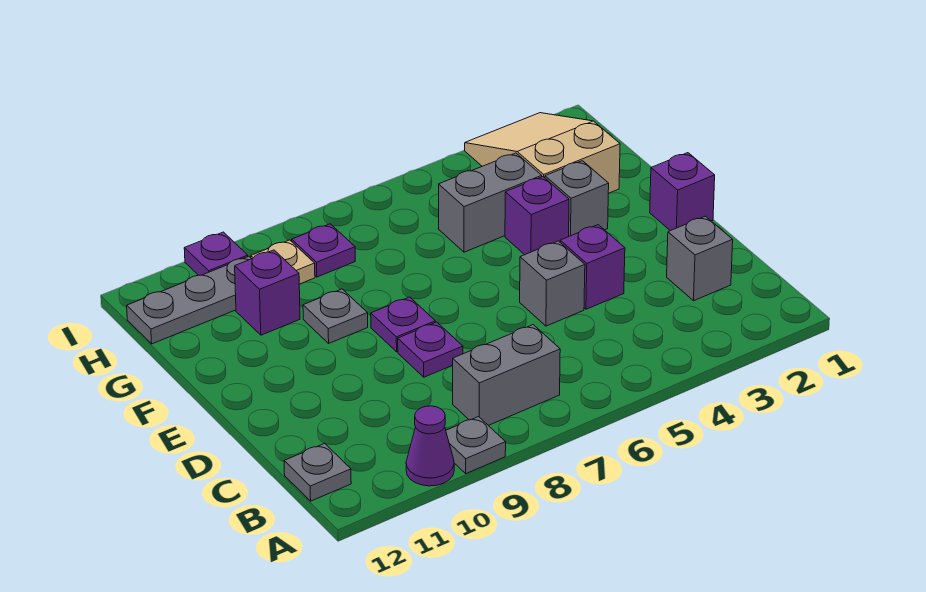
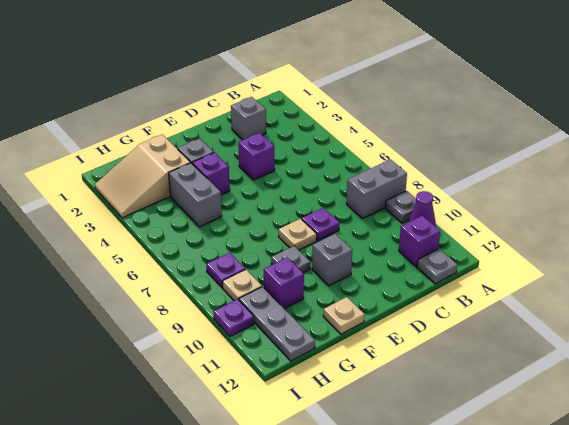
grey 1x2 brick [453,325,560,425] -> grey 1x2 brick turned to [347,159,407,218]
grey 1x1 brick [520,241,585,326] -> grey 1x1 brick moved to [312,234,352,286]
purple 1x1 brick [650,153,715,231] -> purple 1x1 brick moved to [399,216,440,267]
purple 1x1 plate [371,297,435,352] -> tan 1x1 plate [279,219,317,250]
none -> tan 1x1 plate [323,297,364,334]

